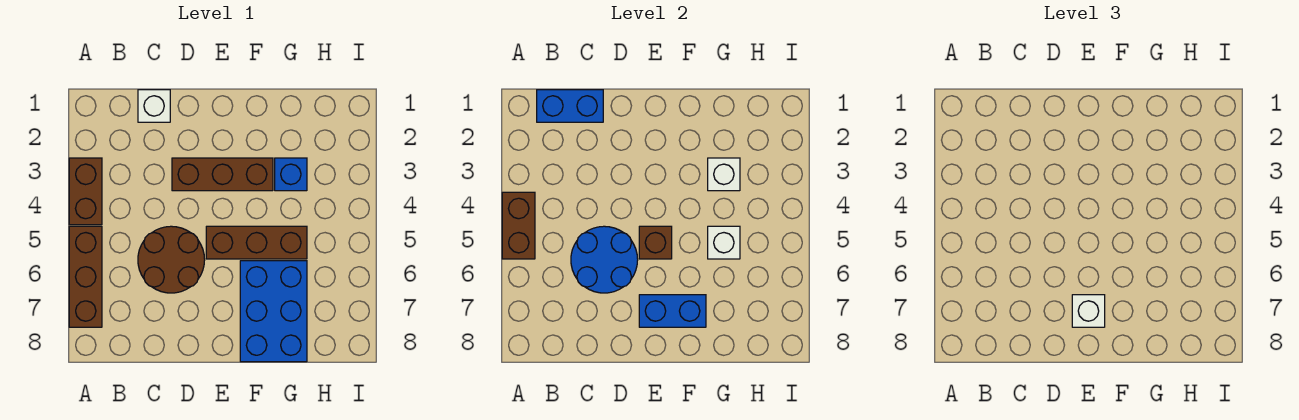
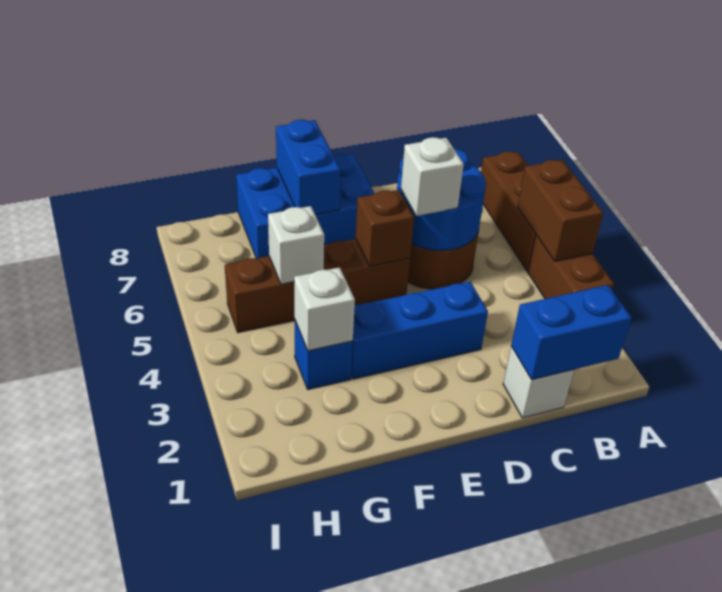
brown 1x3 brick [172,158,273,191] -> blue 1x3 brick [351,282,488,379]
brown 1x3 brick [206,226,307,259] -> brown 1x4 brick [225,239,410,333]
blue 1x2 brick [639,295,706,327] -> blue 1x2 brick turned to [276,120,340,215]
white 1x1 brick [1072,295,1105,327] -> white 1x1 brick moved to [401,137,464,216]
blue 2x3 brick [240,261,307,362] -> blue 2x3 brick turned to [236,154,375,258]

